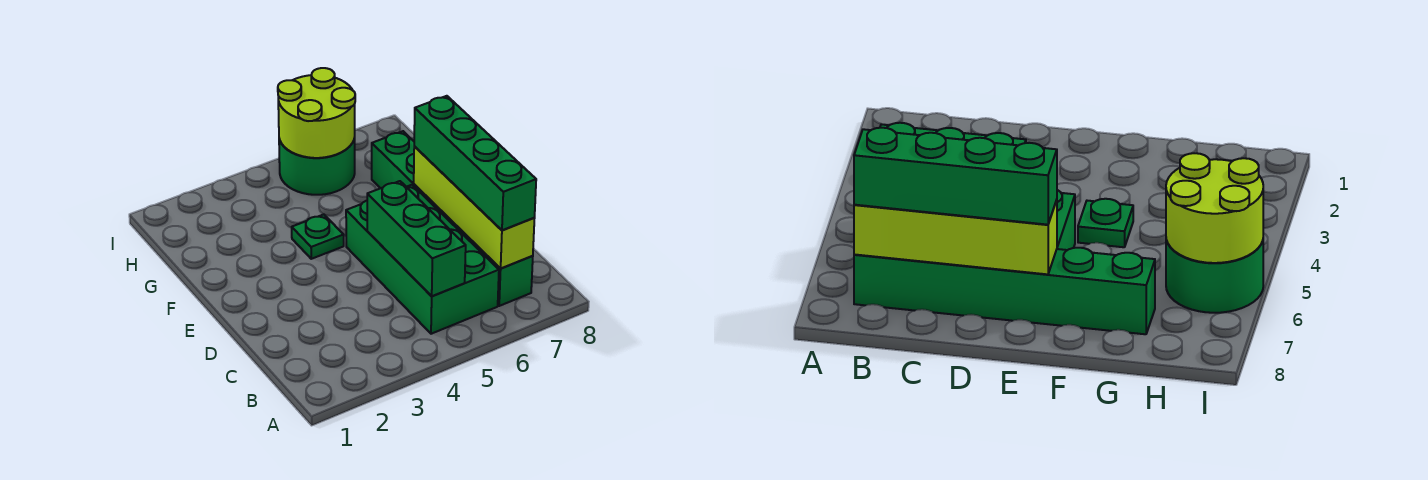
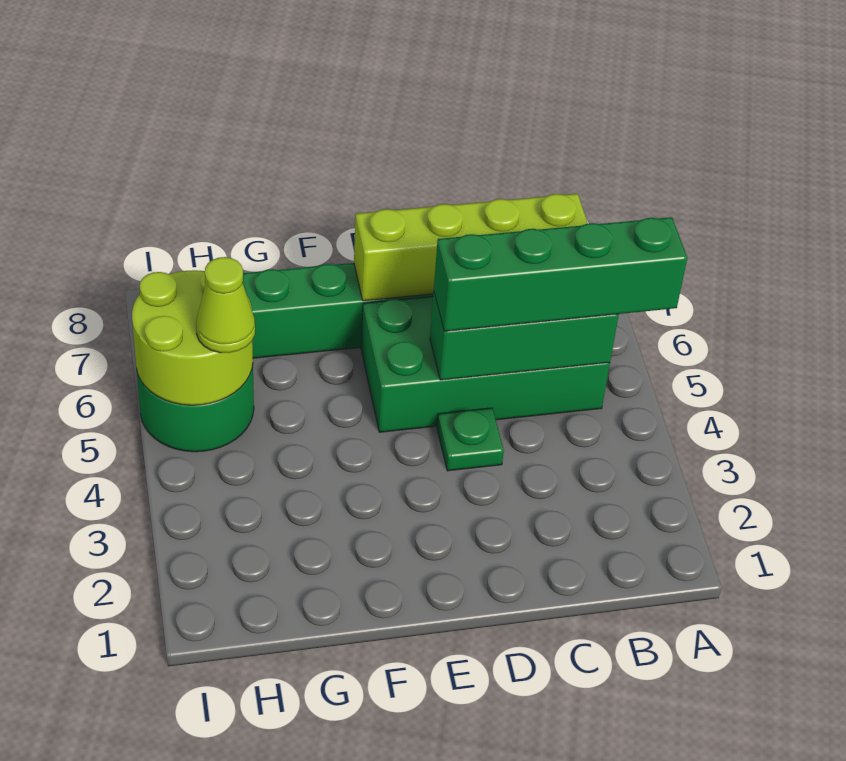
green 1x4 brick [414,96,536,230] -> green 1x4 brick moved to [434,217,687,331]
green 1x1 plate [292,214,344,259] -> green 1x1 plate moved to [437,408,504,471]
none -> lime 1x1 cone [196,257,255,353]

